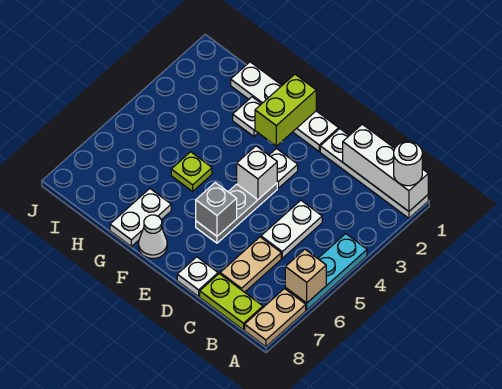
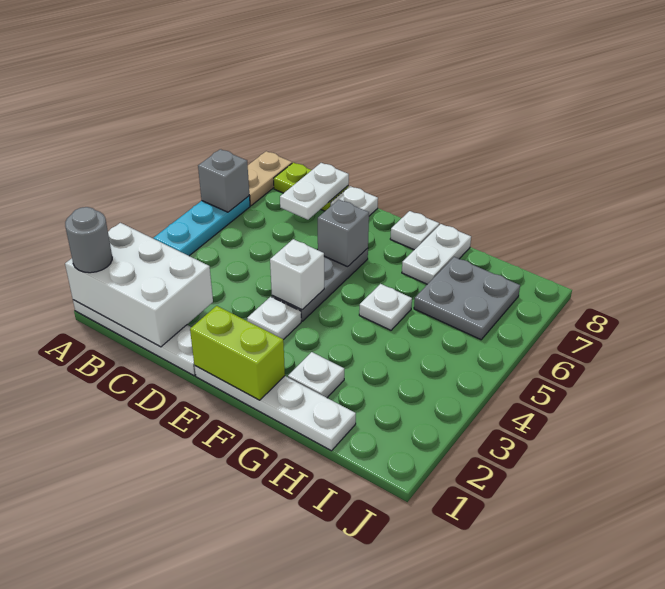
white 1x3 brick [343,124,428,211] -> white 2x3 brick [65,223,213,347]
white 1x1 round brick [394,141,422,186] -> grey 1x1 round brick [65,207,112,273]
tan 1x1 brick [285,249,326,303] -> grey 1x1 brick [198,149,249,212]
white 1x2 plate [261,200,322,258] -> white 1x2 plate moved to [280,163,349,220]
tan 1x2 plate [220,237,281,292] -> none
lime 1x2 brick [255,74,316,146] -> lime 1x2 brick turned to [190,306,285,400]
white 1x1 cone [138,215,167,258] -> white 1x1 plate [390,211,439,250]
lime 1x1 plate [171,152,212,191] -> white 1x1 plate [359,284,412,330]
none -> grey 2x2 plate [414,257,520,340]

